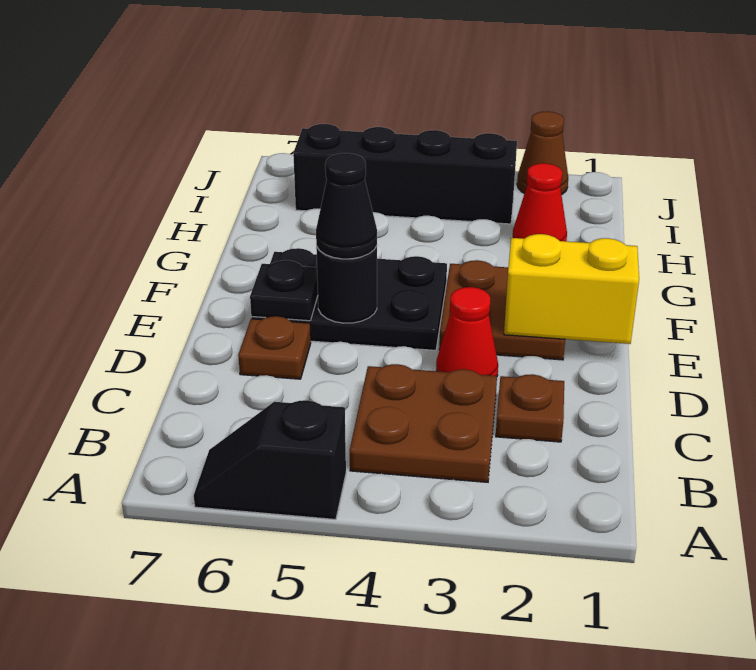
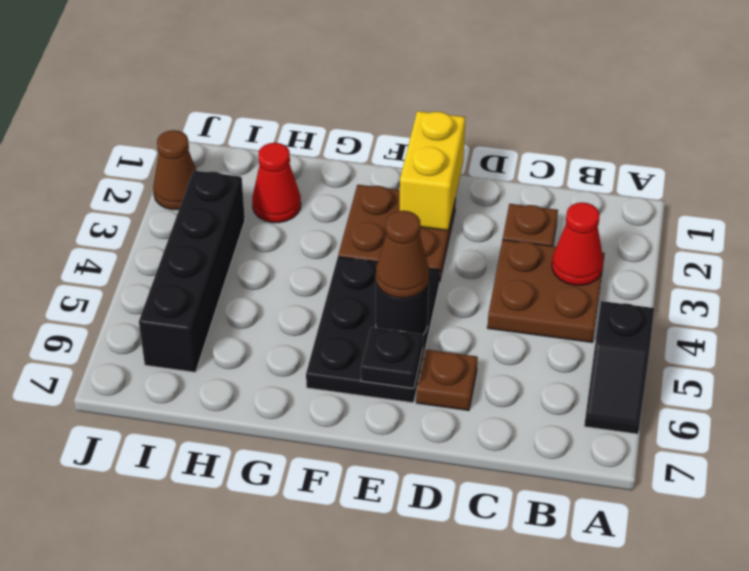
red 1x1 cone [436,287,498,376] -> red 1x1 cone moved to [552,202,603,285]
black 1x1 cone [316,153,377,259] -> brown 1x1 cone [376,211,429,298]

